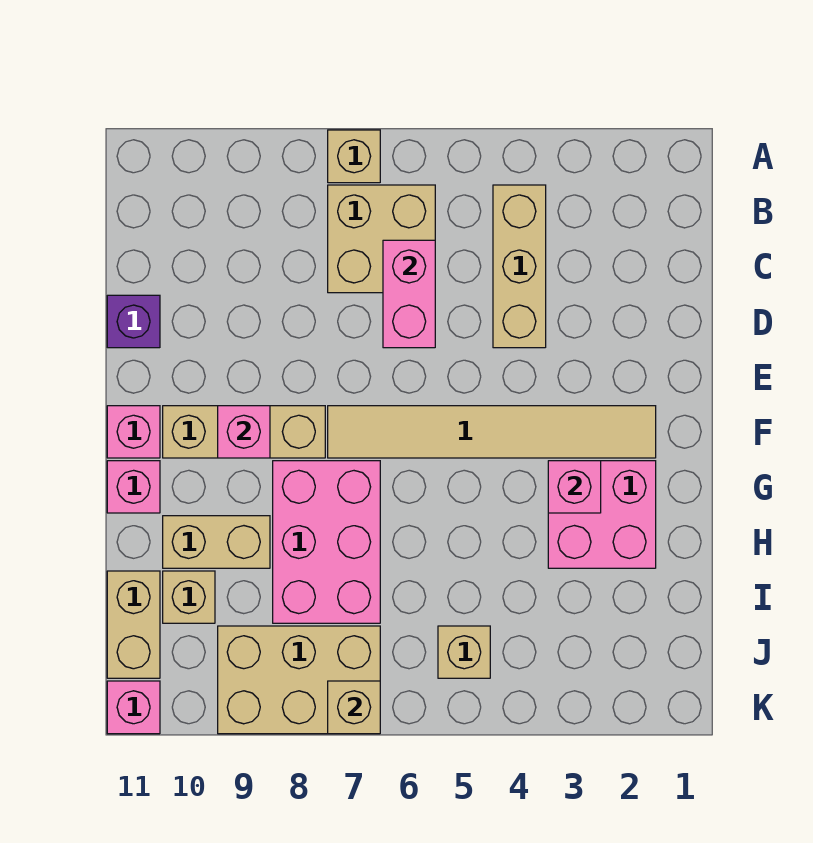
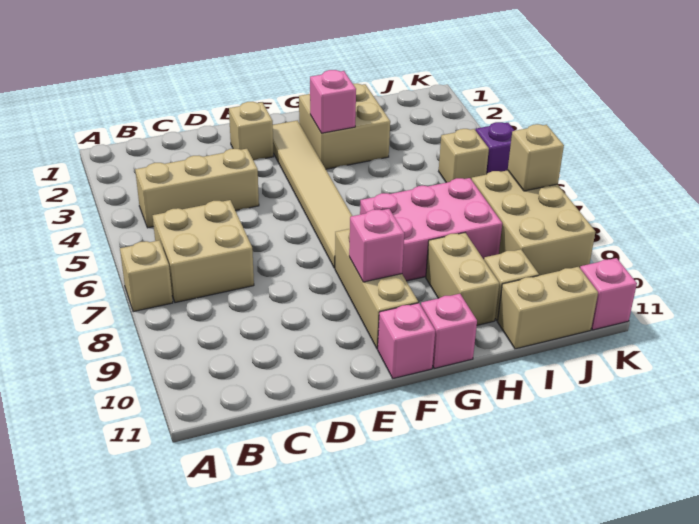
pink 1x2 brick [383,240,435,348] -> none
purple 1x1 brick [107,295,160,348] -> purple 1x1 brick moved to [476,122,515,175]
none -> tan 1x1 brick [229,102,274,160]
pink 2x2 brick [548,461,656,568] -> tan 2x2 brick [299,84,390,169]

